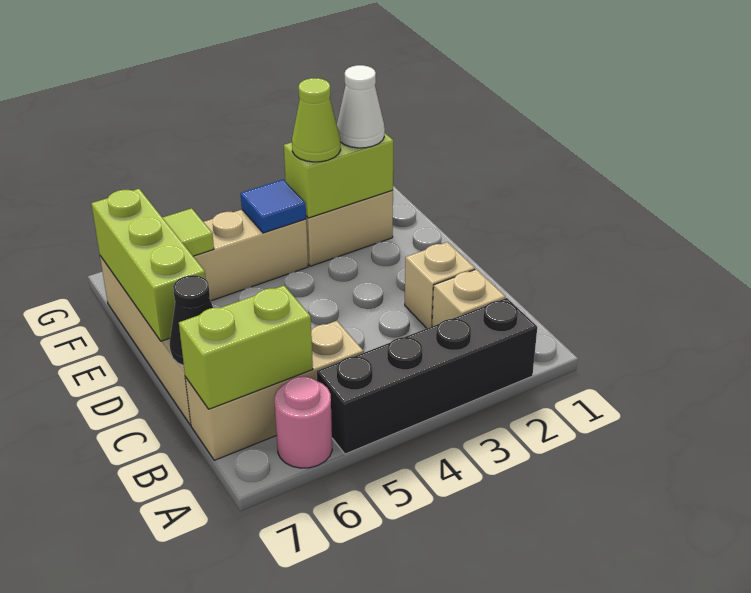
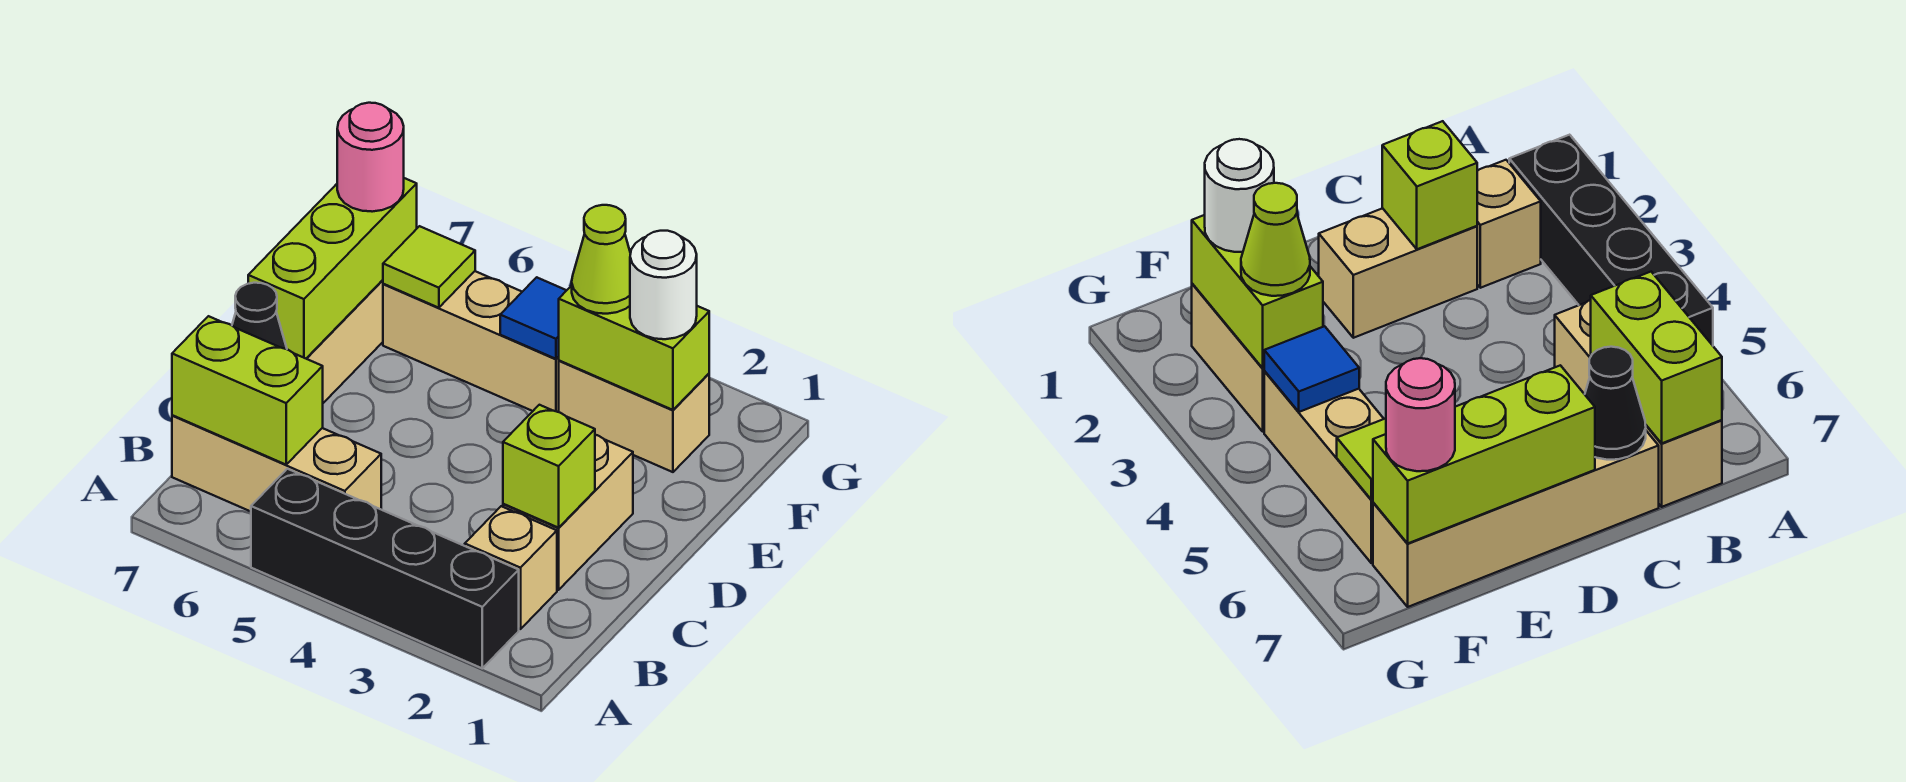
pink 1x1 round brick [274,376,332,468] -> pink 1x1 round brick moved to [337,103,404,212]
tan 1x1 brick [405,242,475,328] -> tan 1x2 brick [503,435,633,590]
none -> lime 1x1 brick [503,405,595,528]
white 1x1 cone [337,65,385,148] -> white 1x1 round brick [630,231,697,339]

